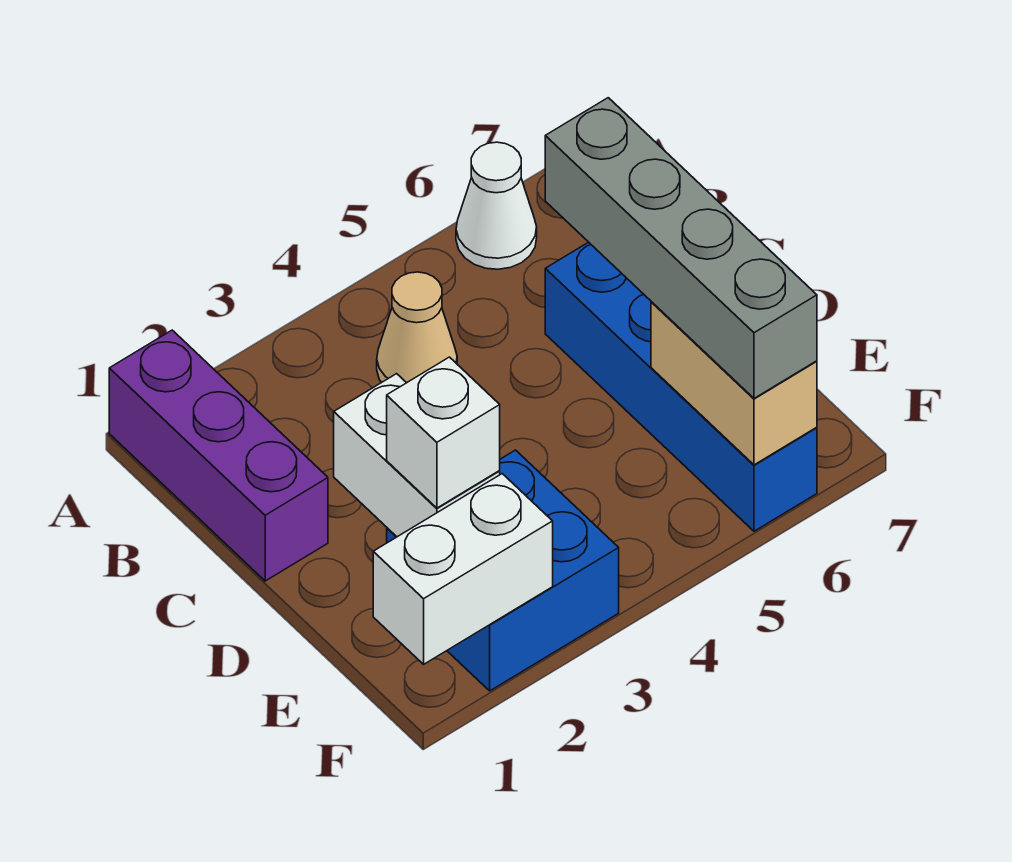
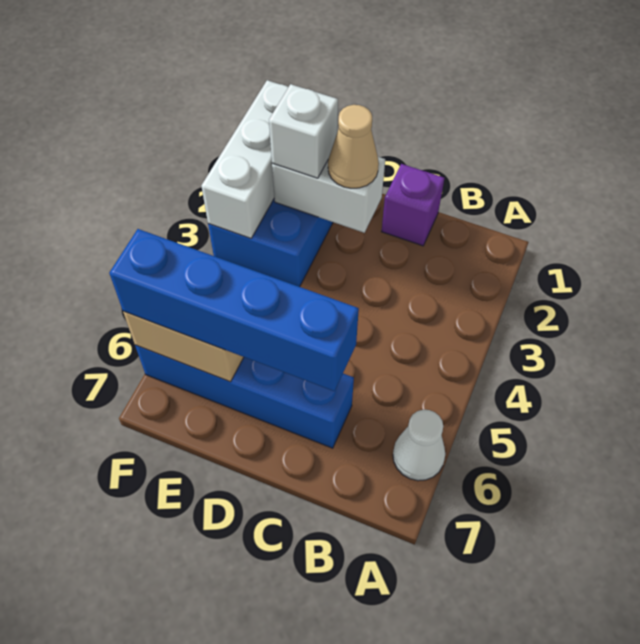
purple 1x3 brick [109,330,328,581] -> purple 1x1 brick [381,164,444,246]
tan 1x1 cone [377,272,457,383] -> tan 1x1 cone moved to [328,105,379,188]
grey 1x4 brick [545,98,817,398] -> blue 1x4 brick [109,229,359,391]
white 1x2 brick [373,474,553,664] -> white 1x3 brick [202,80,288,238]

